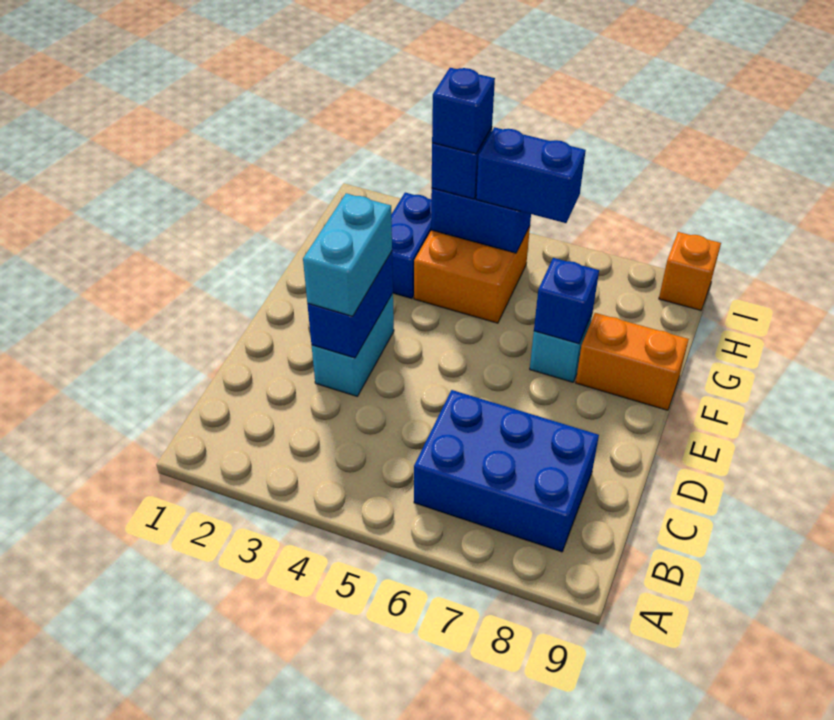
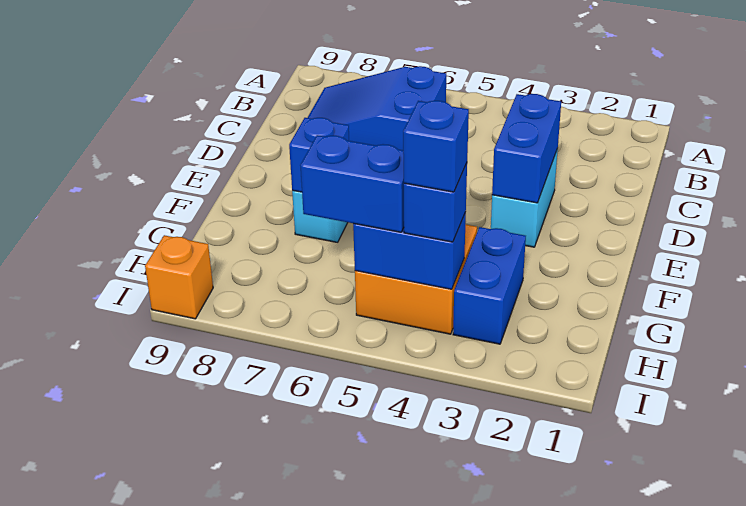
blue 2x3 brick [414,390,599,552] -> blue 2x3 slope [308,66,446,150]
cyan 1x2 brick [303,193,392,316] -> none
orange 1x2 brick [576,313,689,410] -> none

